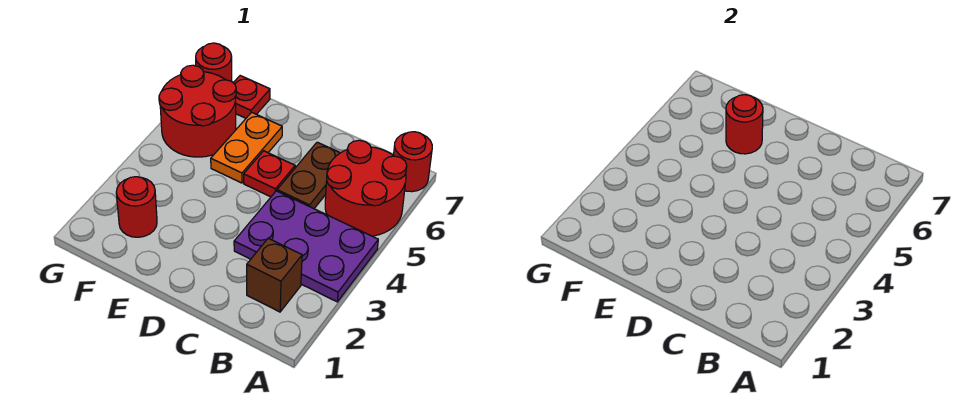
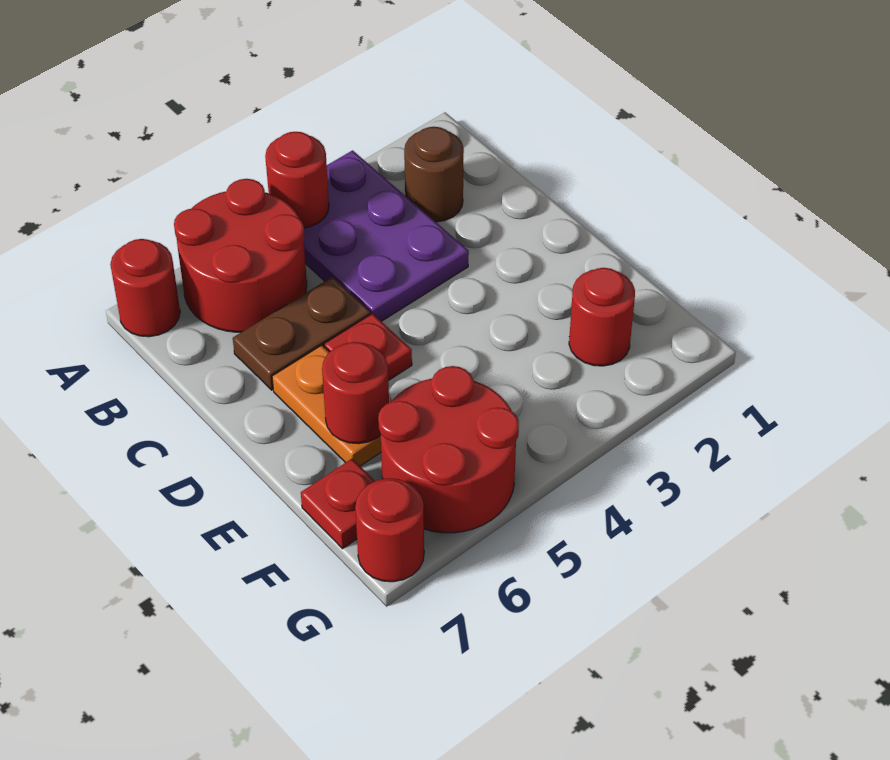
none -> red 1x1 round brick [265,132,329,228]
brown 1x1 brick [247,238,302,312] -> brown 1x1 round brick [404,127,464,222]
orange 1x2 plate [211,112,282,183] -> orange 1x2 plate turned to [272,345,381,466]

